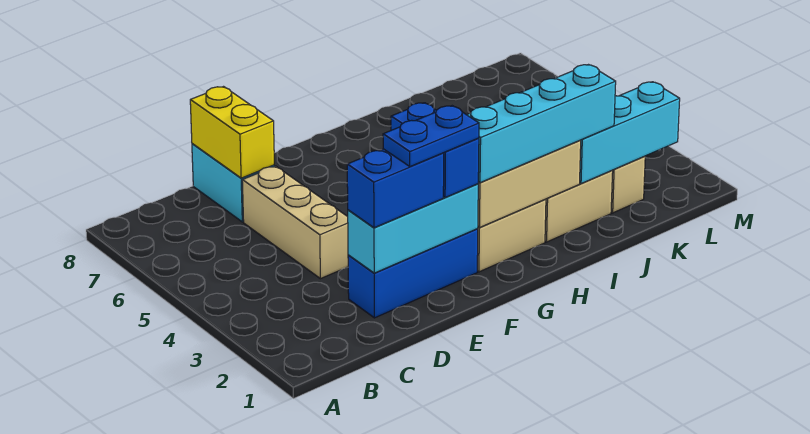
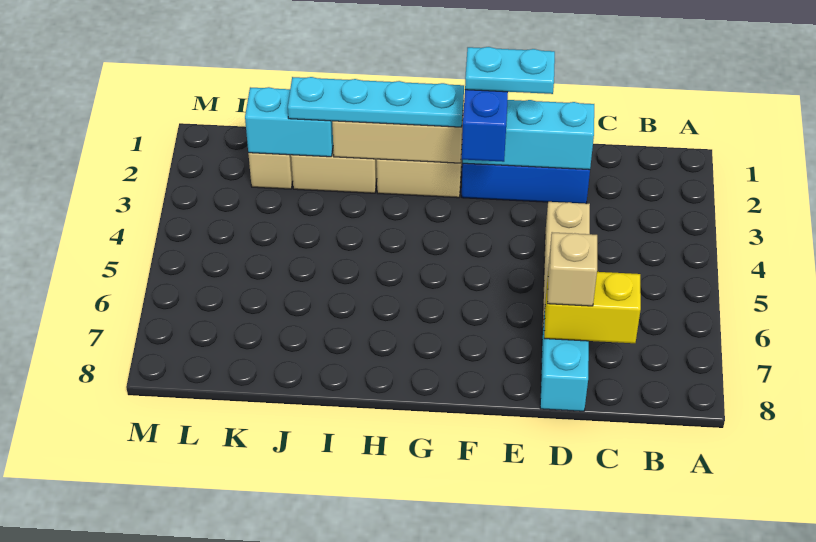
blue 1x2 brick [347,149,444,228] -> none
yellow 1x2 brick [190,87,274,178] -> yellow 1x2 brick turned to [544,272,641,343]
none -> tan 1x1 brick [547,232,597,306]
blue 1x2 plate [383,106,479,166] -> cyan 1x2 plate [465,47,555,94]
cyan 1x4 brick [467,65,616,183] -> cyan 1x4 plate [288,77,464,127]
cyan 1x3 brick [580,82,680,184] -> cyan 1x2 brick [245,87,333,157]

